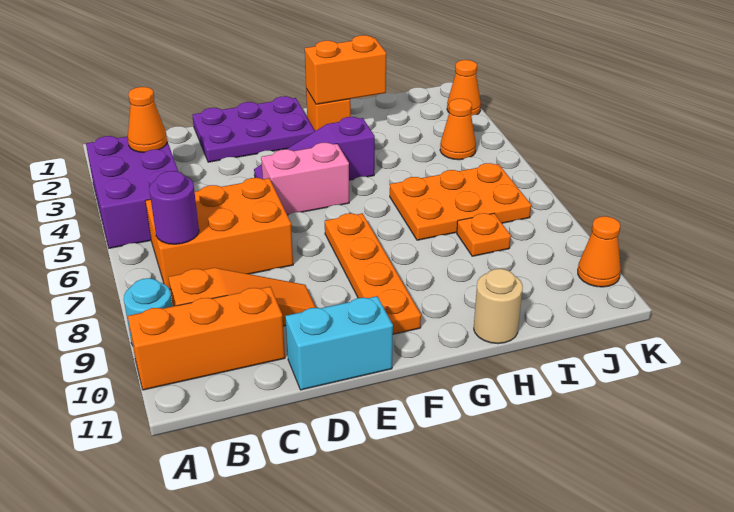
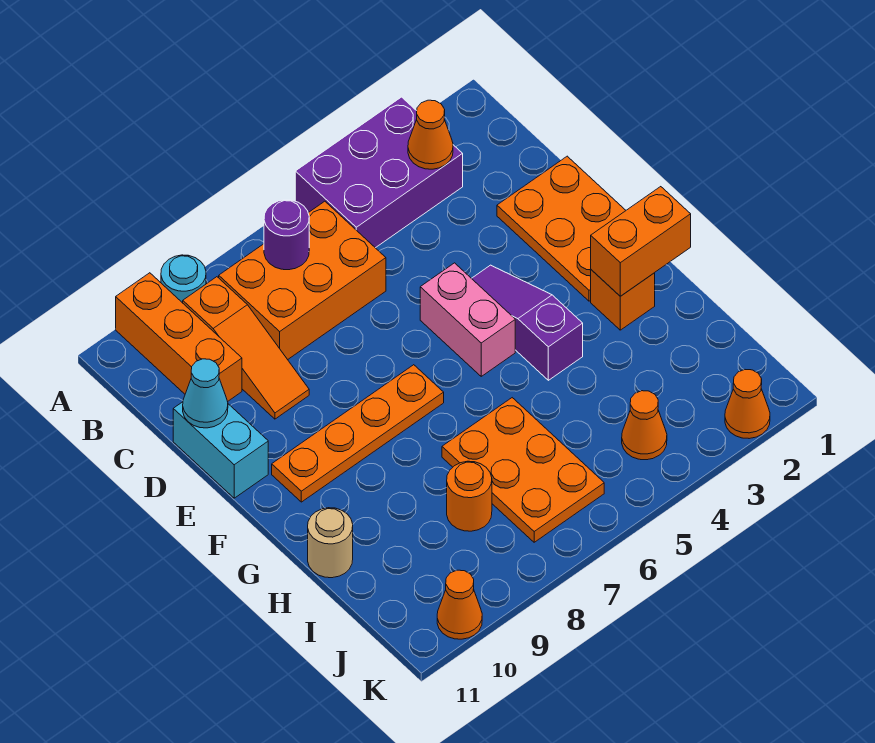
orange 2x3 brick [146,178,293,290] -> orange 2x3 brick turned to [219,201,386,360]
purple 2x3 plate [192,96,315,162] -> orange 2x3 plate [497,156,626,301]
none -> cyan 1x1 cone [183,359,228,428]
orange 1x2 brick [305,35,386,104] -> orange 1x2 brick turned to [591,187,691,296]
orange 1x1 plate [457,213,511,256] -> orange 1x1 round brick [447,461,492,531]

